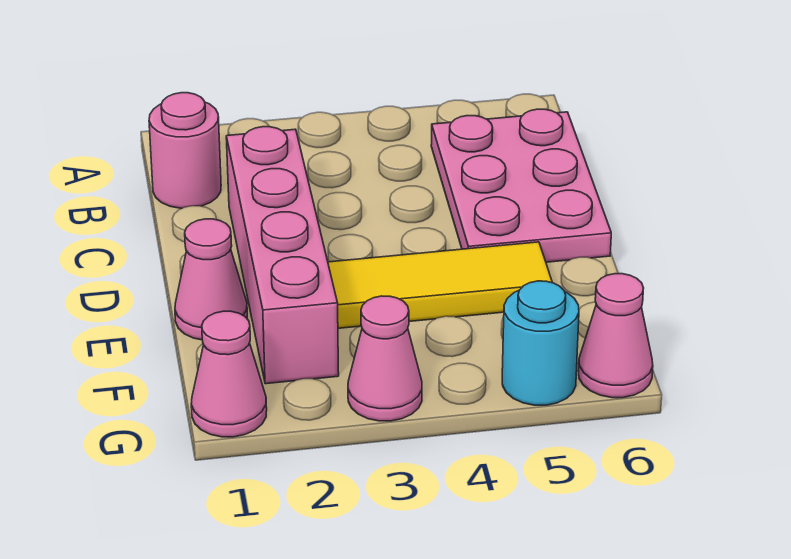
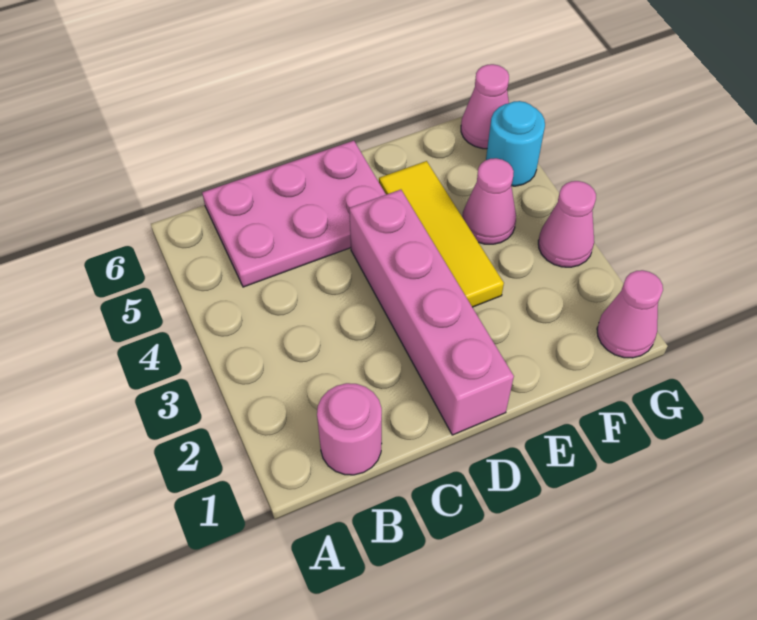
pink 1x4 brick [226,127,339,384] -> pink 1x4 brick turned to [349,190,514,435]
pink 1x1 cone [175,219,247,340] -> pink 1x1 cone moved to [462,158,516,244]

